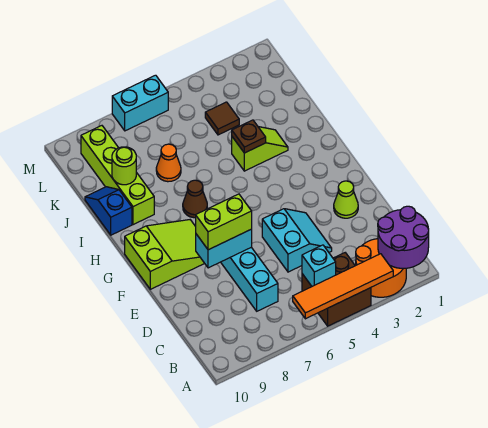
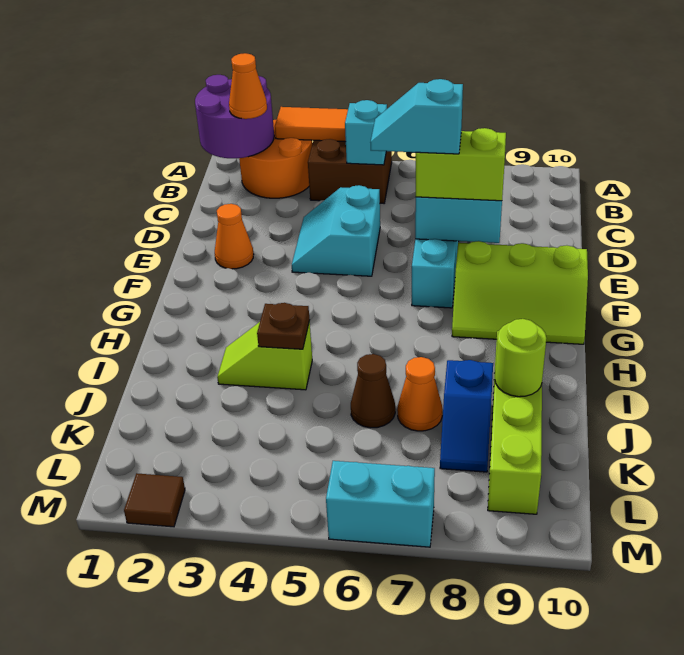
none -> orange 1x1 cone [229,53,267,119]
lime 1x1 cone [334,181,358,218] -> orange 1x1 cone [215,204,254,269]
none -> cyan 1x2 slope [370,79,463,154]
lime 2x3 slope [125,220,205,289] -> lime 2x3 slope turned to [452,241,588,344]
brown 1x1 cone [183,180,207,218] -> brown 1x1 cone moved to [351,354,395,428]
blue 1x2 slope [85,187,132,235] -> blue 1x2 slope moved to [440,360,493,472]
brown 1x1 tile [205,102,239,135] -> brown 1x1 tile moved to [124,473,185,527]

